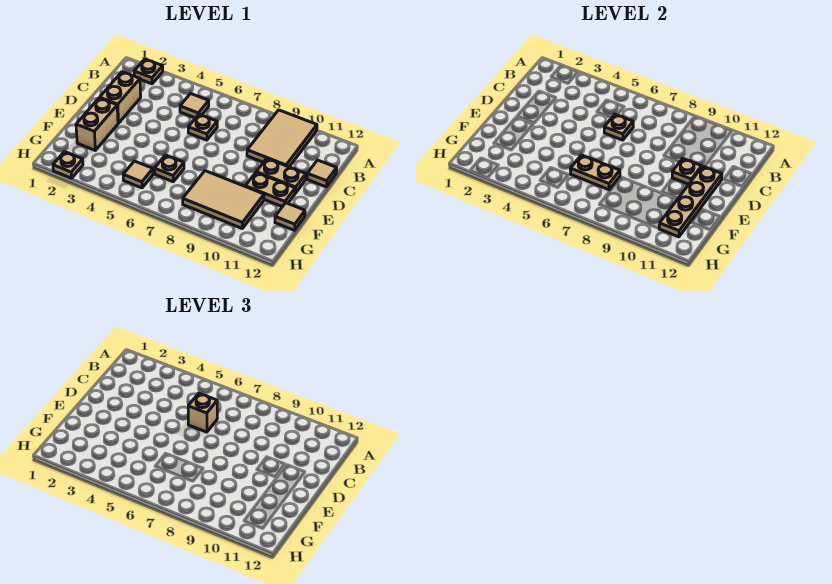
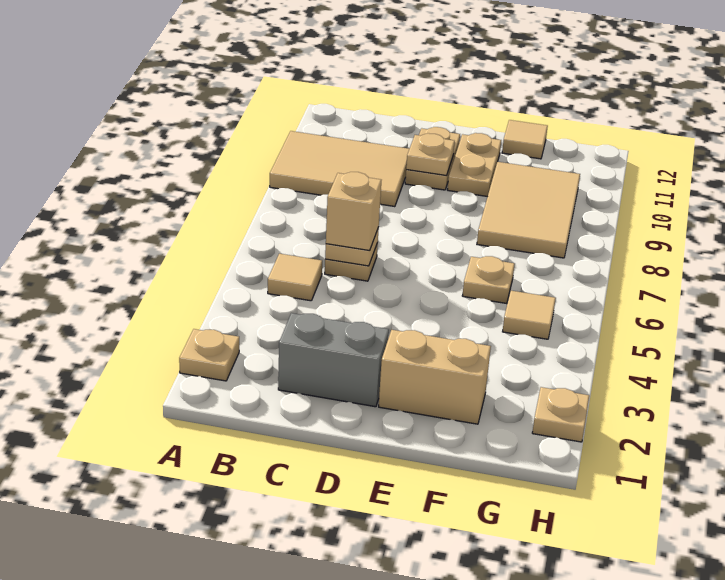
tan 1x2 brick [100,72,141,123] -> grey 1x2 brick [278,313,389,407]
tan 1x1 tile [307,160,337,187] -> none
tan 1x4 plate [659,166,722,237] -> none
tan 1x2 plate [570,155,620,190] -> none

